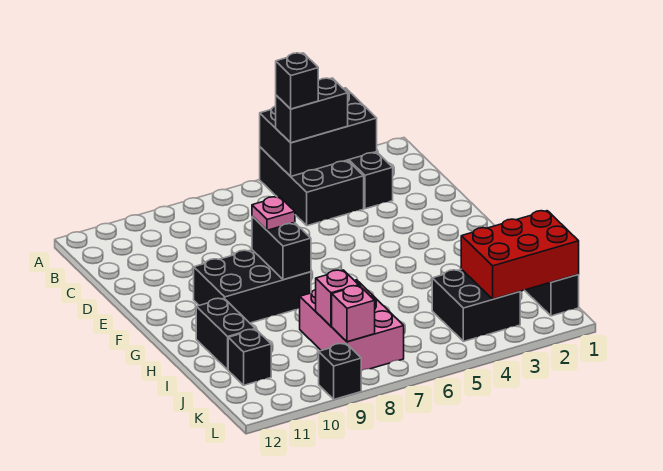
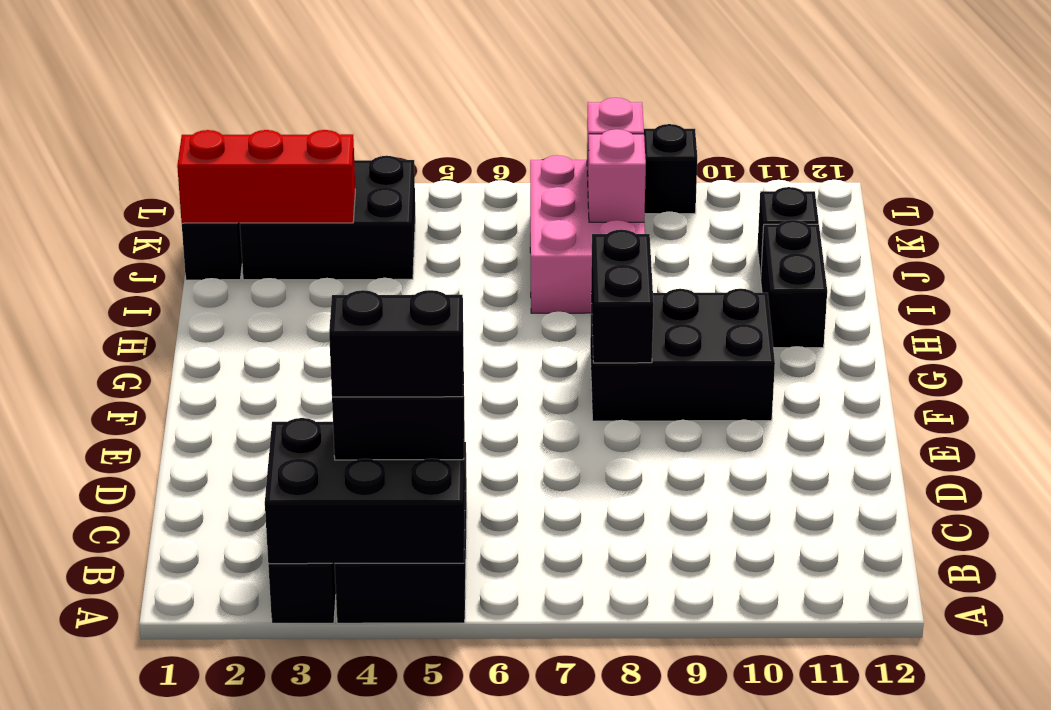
black 1x1 brick [276,53,318,109] -> black 1x2 brick [329,290,464,397]
pink 1x1 plate [252,197,295,230] -> none
red 2x3 brick [461,211,579,299] -> red 1x3 brick [177,130,355,223]
black 2x2 brick [432,269,520,341] -> black 2x3 brick [240,156,415,280]

